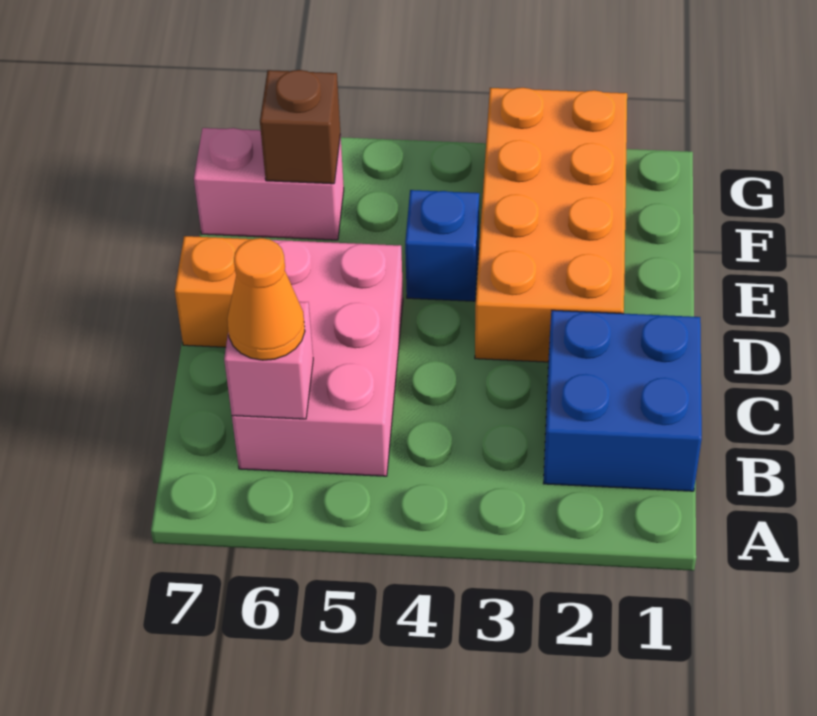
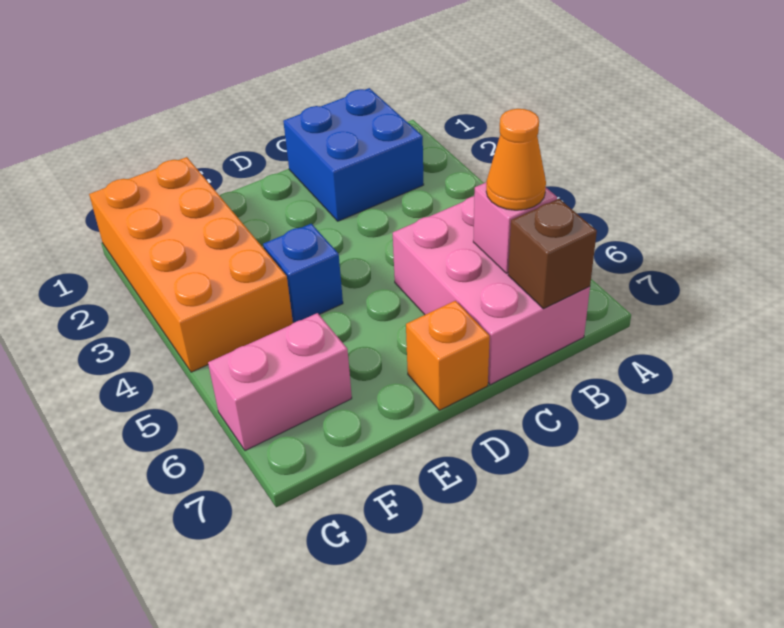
pink 2x3 brick [232,240,403,476] -> pink 2x3 brick turned to [393,196,590,385]
orange 2x4 brick [475,88,627,362] -> orange 2x4 brick turned to [89,157,293,372]
pink 1x2 brick [194,128,344,240] -> pink 1x2 brick turned to [208,313,352,451]
brown 1x1 brick [260,70,340,184] -> brown 1x1 brick moved to [508,199,597,309]

